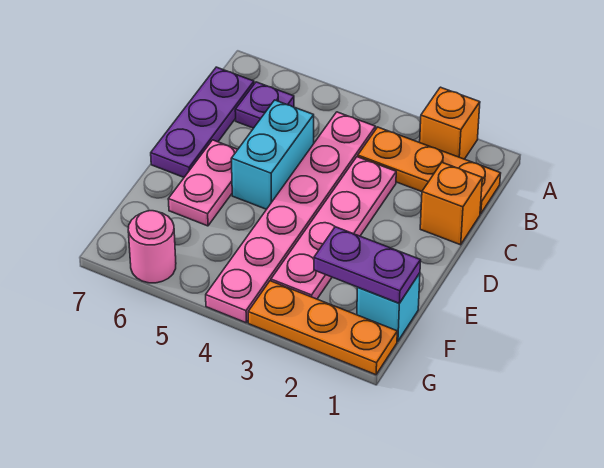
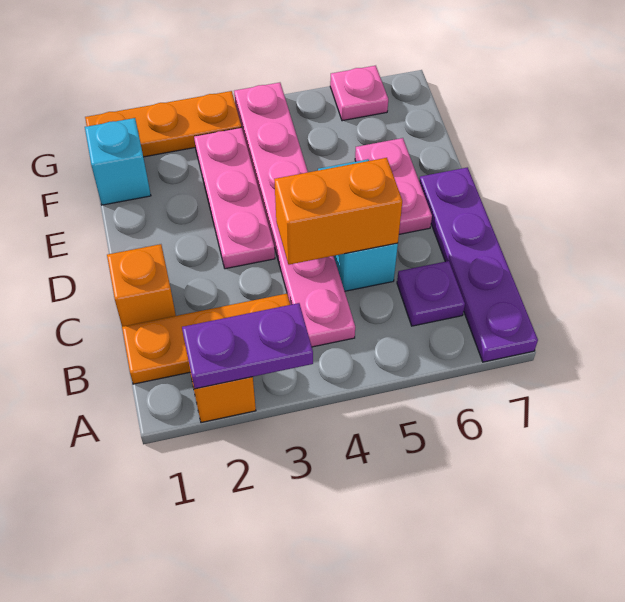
purple 1x3 plate [151,67,254,177] -> purple 1x4 plate [419,167,538,362]
pink 1x4 plate [271,157,396,299] -> pink 1x3 plate [194,127,275,269]
none -> orange 1x2 brick [274,158,402,265]
purple 1x2 plate [314,227,421,303] -> purple 1x2 plate moved to [182,303,313,389]
pink 1x1 round brick [128,211,176,283] -> pink 1x1 plate [330,66,388,121]

